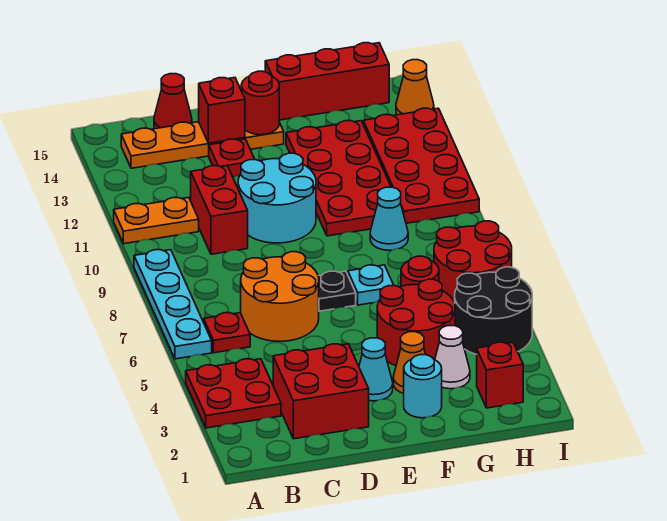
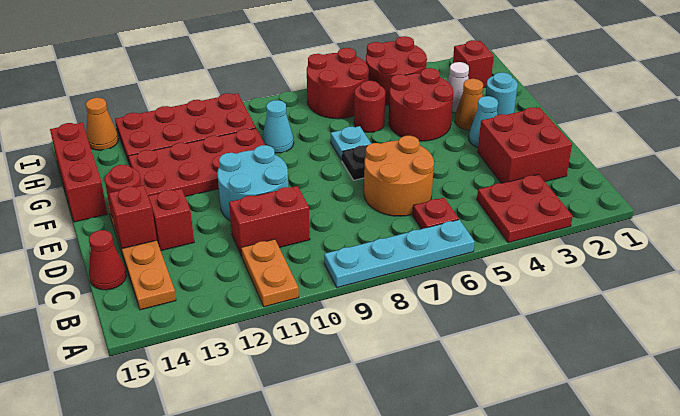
red 1x1 plate [209,139,255,177] -> red 1x1 brick [148,188,194,251]
black 2x2 round brick [455,267,532,354] -> red 2x2 round brick [366,36,427,105]

